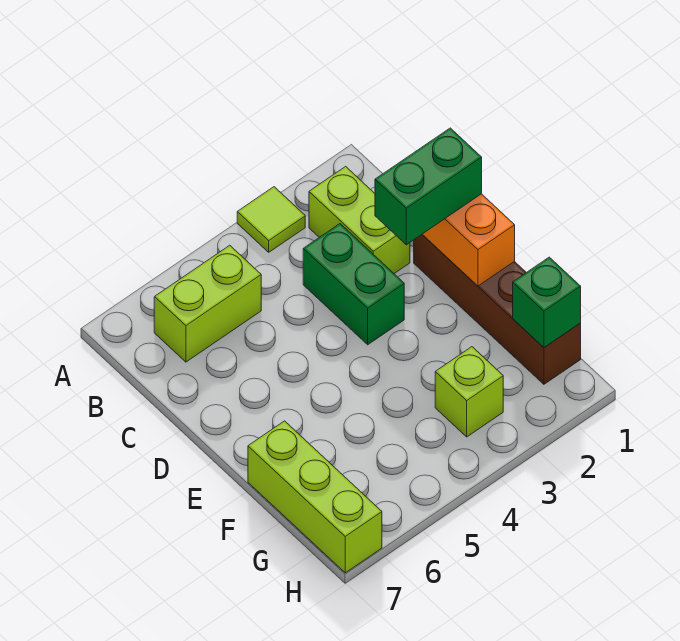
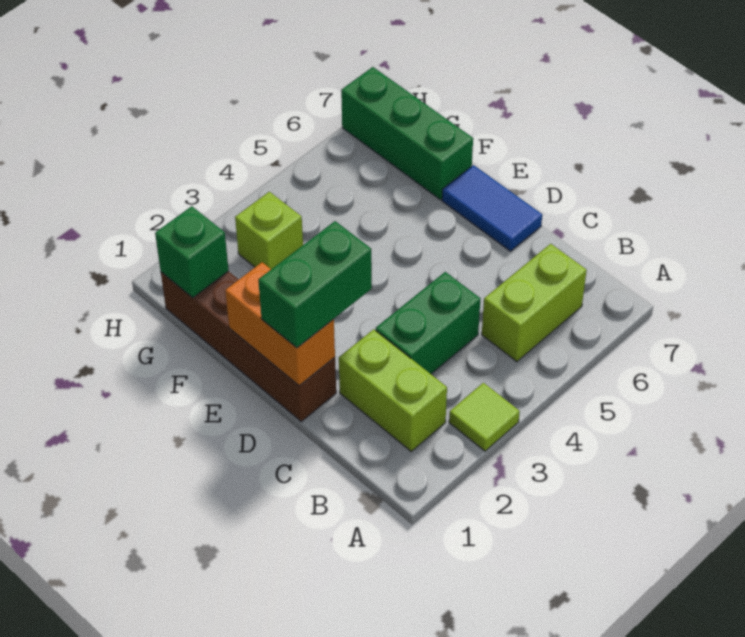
green 1x2 brick [303,224,404,345] -> green 1x2 brick turned to [376,272,480,374]
none -> blue 1x2 tile [442,165,542,251]
lime 1x3 brick [248,421,382,573] -> green 1x3 brick [341,67,473,200]

